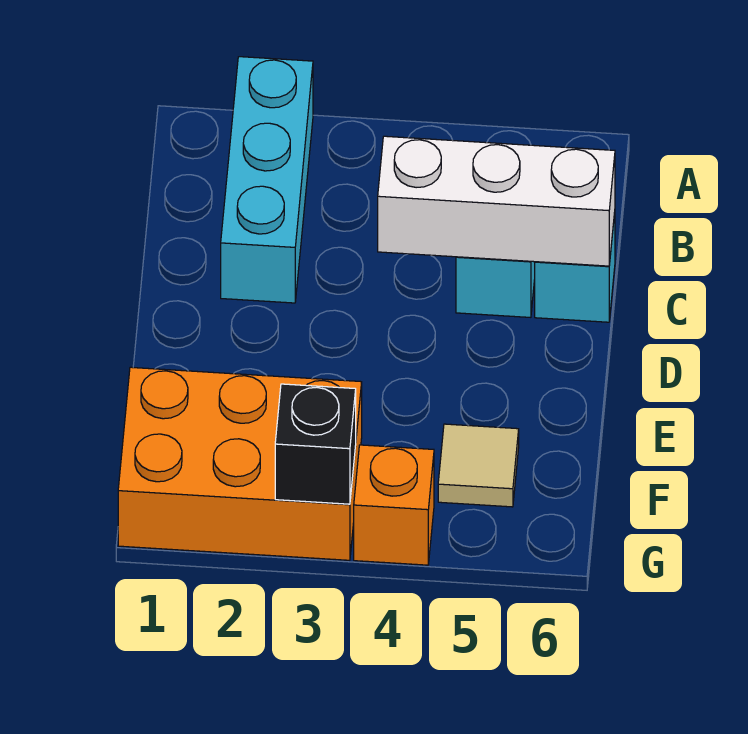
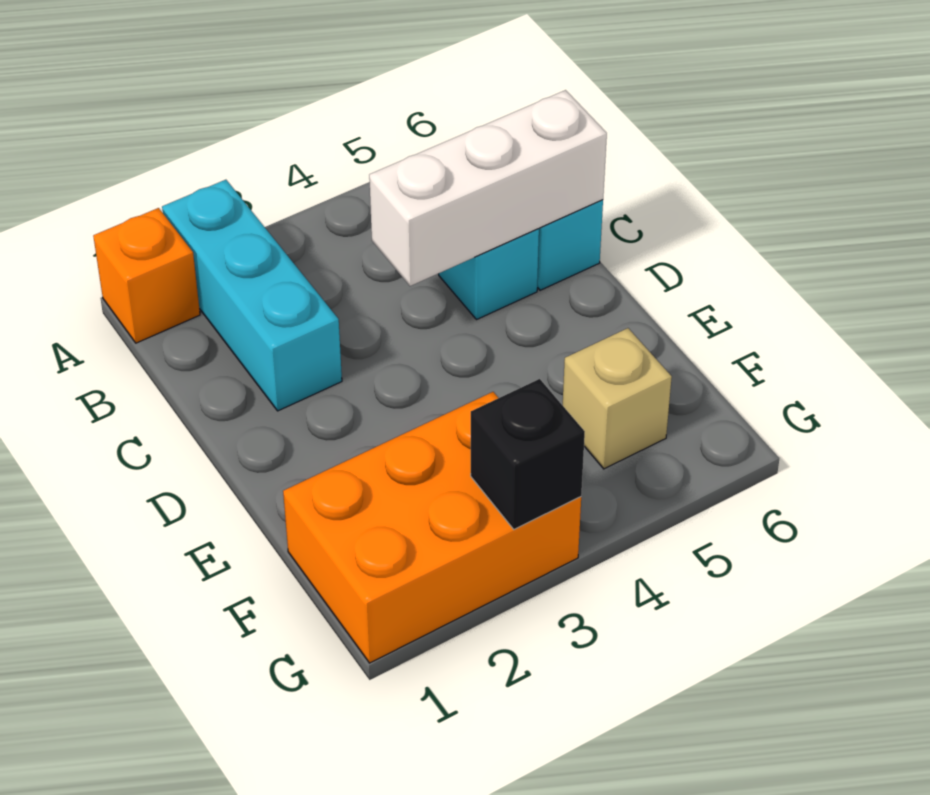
tan 1x1 tile [438,424,519,507] -> tan 1x1 brick [563,328,672,469]
orange 1x1 brick [354,445,434,565] -> orange 1x1 brick moved to [93,208,200,343]

